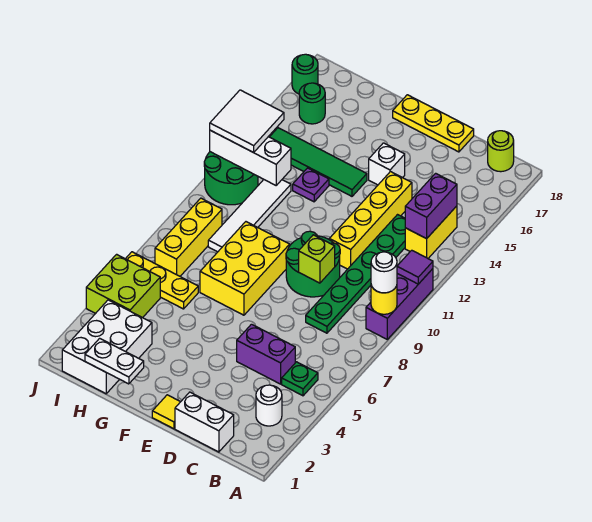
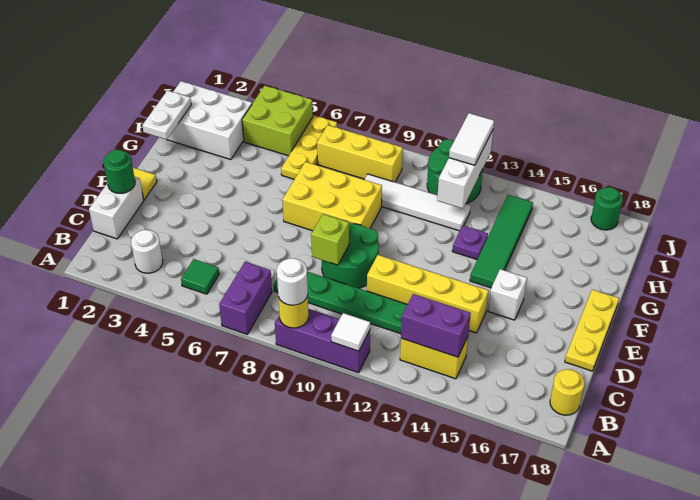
purple 1x1 tile [397,250,433,284] -> white 1x1 tile [331,313,370,351]
green 1x1 plate [282,362,318,396] -> green 1x1 tile [181,259,219,294]
lime 1x1 round brick [488,131,514,172] -> yellow 1x1 round brick [550,369,584,415]
purple 1x2 brick [237,324,295,384] -> purple 1x2 brick moved to [219,262,272,334]
white 2x2 tile [210,90,284,153] -> white 1x2 tile [449,113,494,165]
green 1x1 round brick [299,83,325,124] -> green 1x1 round brick moved to [104,150,135,193]

